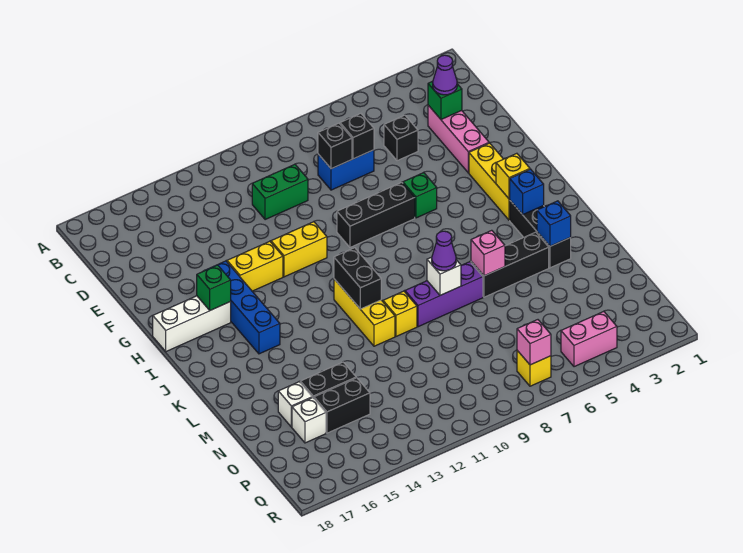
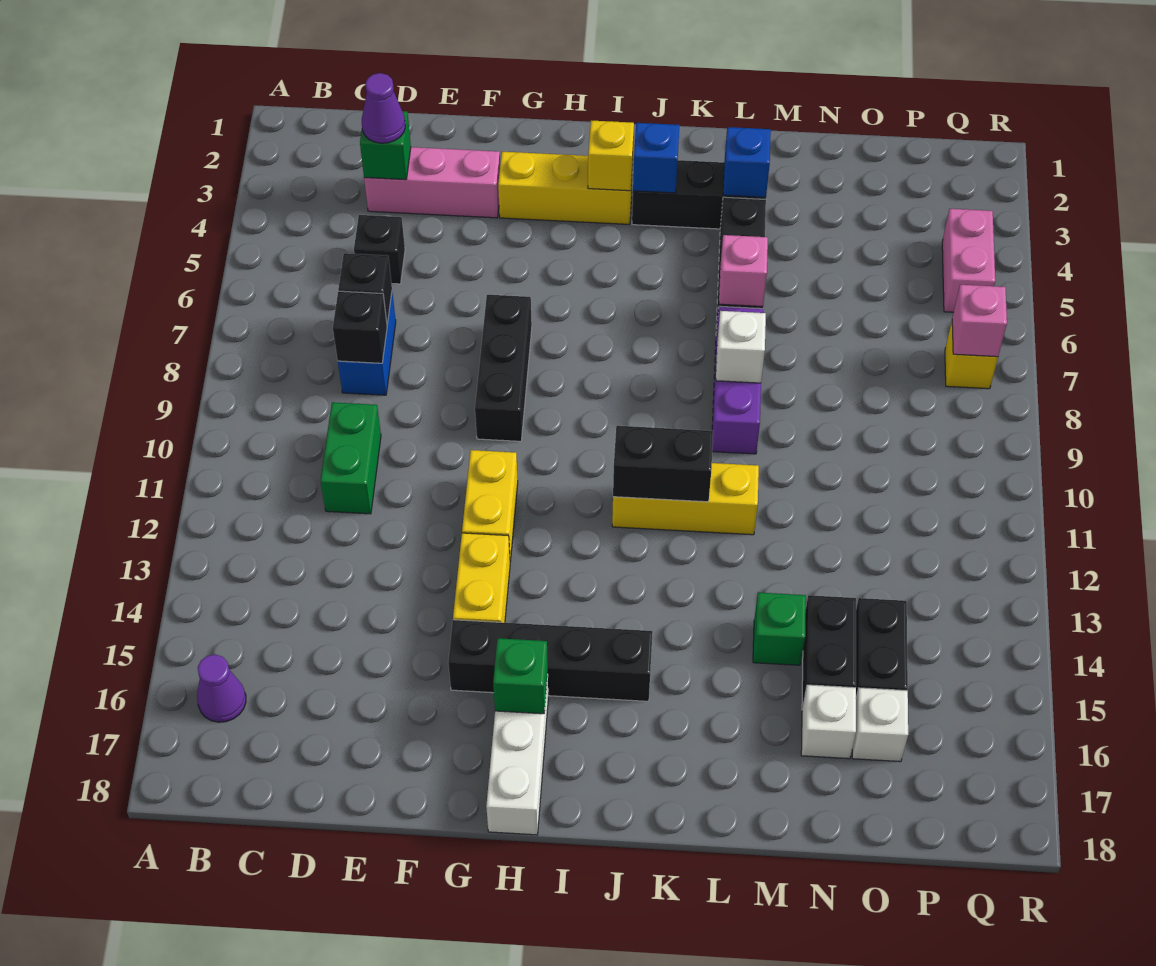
green 1x1 brick [403,172,437,218] -> green 1x1 brick moved to [753,593,806,665]
blue 1x4 brick [207,261,280,354] -> black 1x4 brick [448,620,653,701]
purple 1x1 cone [432,231,456,271] -> purple 1x1 cone moved to [197,655,246,722]
yellow 1x1 brick [383,291,417,336] -> none

